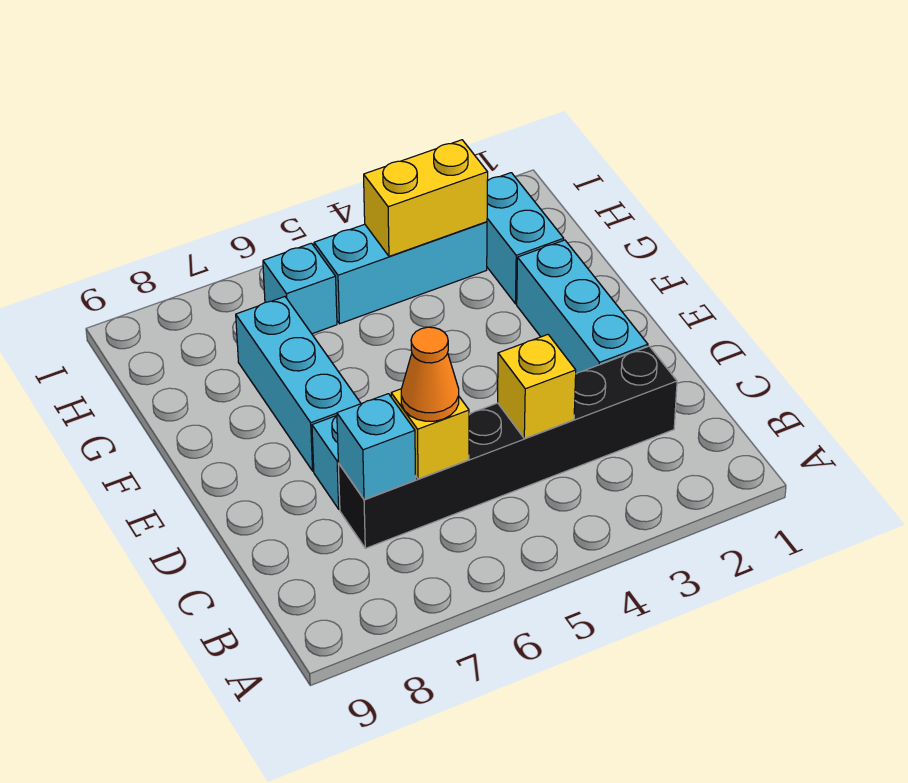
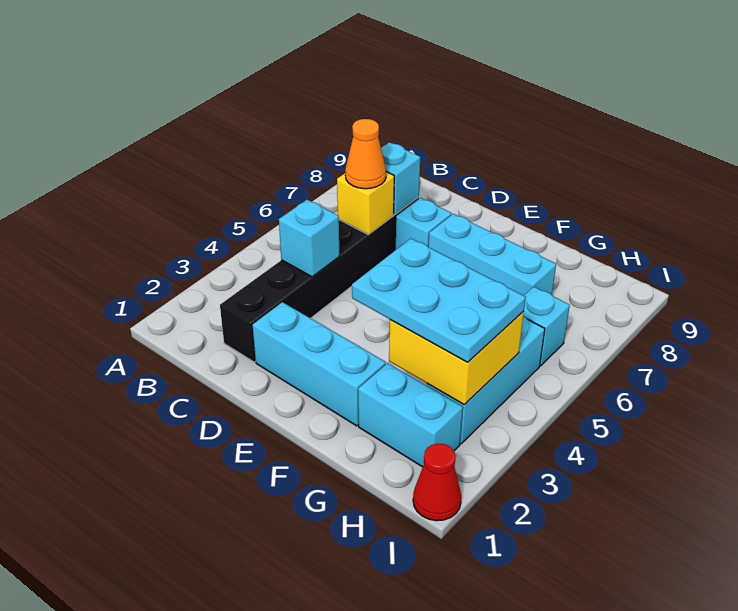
yellow 1x1 brick [498,335,576,439] -> cyan 1x1 brick [279,200,339,277]
none -> cyan 2x3 plate [352,239,526,362]
yellow 1x2 brick [364,140,488,256] -> yellow 2x2 brick [389,312,524,405]
none -> red 1x1 cone [413,444,461,521]

